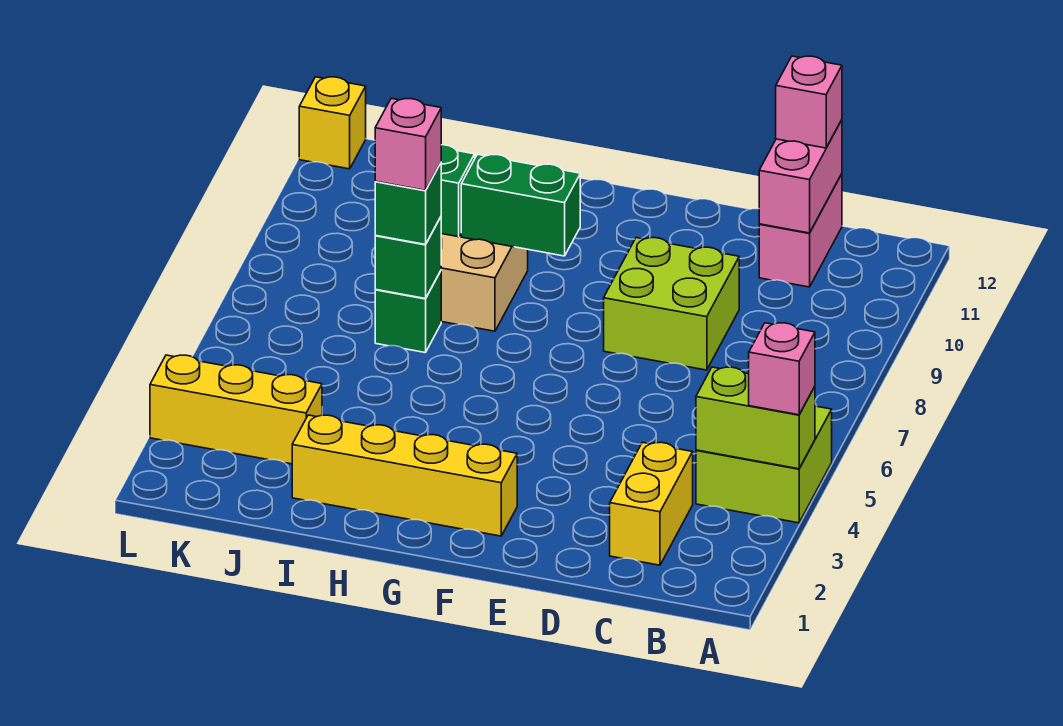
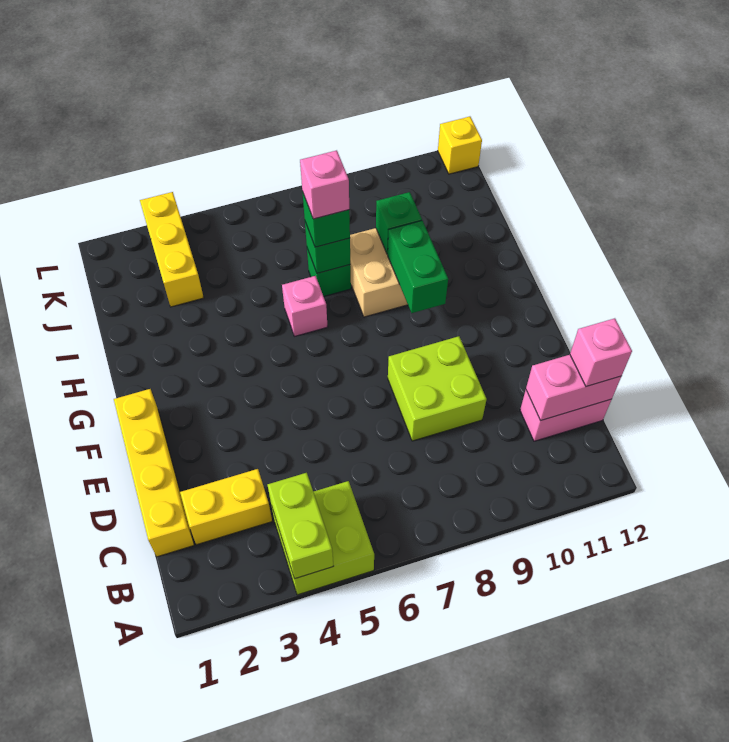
pink 1x1 brick [749,323,815,415] -> pink 1x1 brick moved to [282,276,328,336]
yellow 1x4 brick [292,415,517,536] -> yellow 1x4 brick moved to [114,389,194,557]

